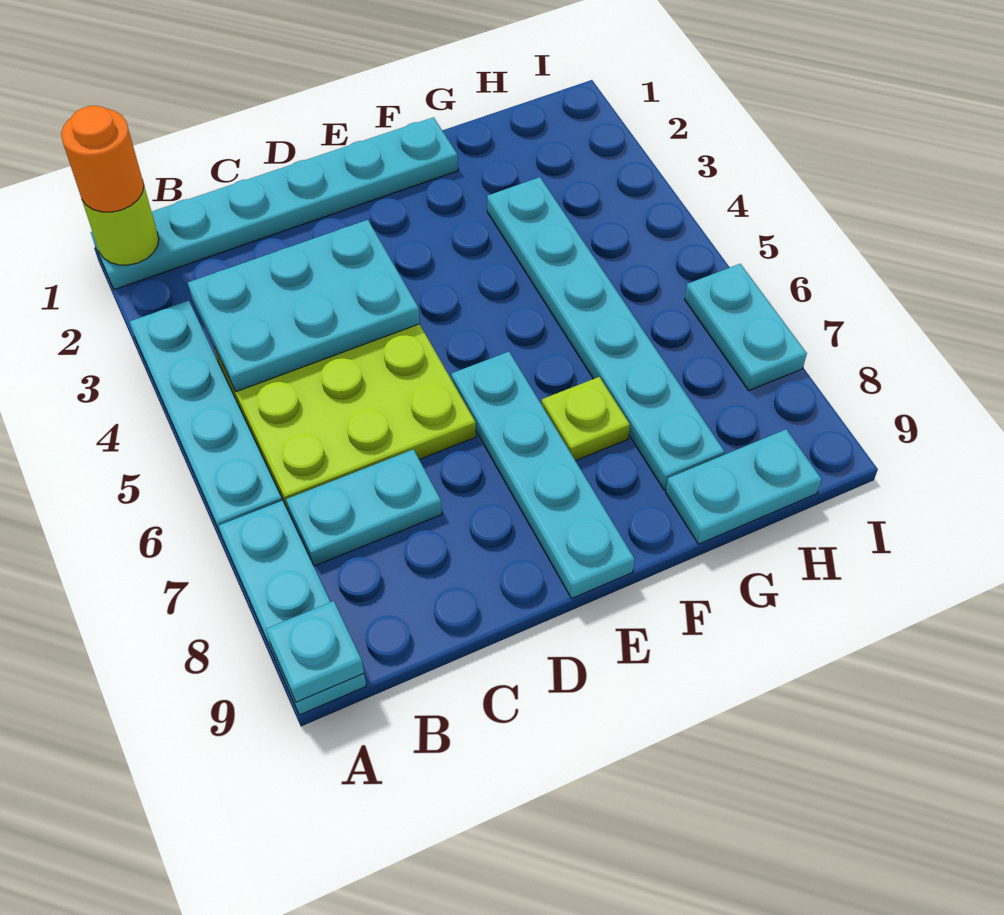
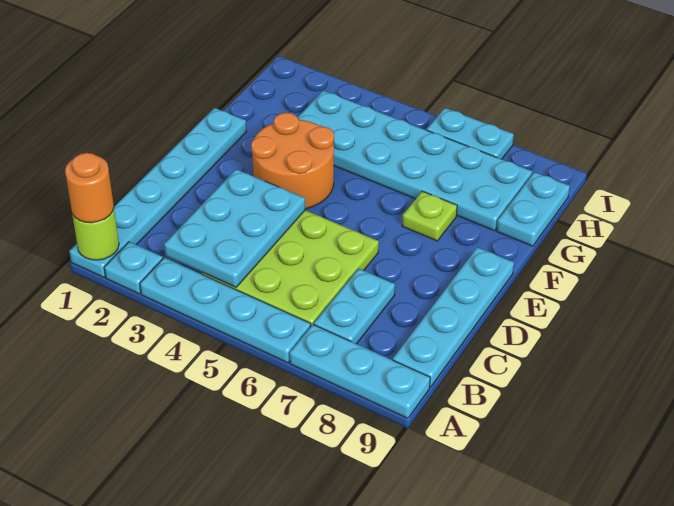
cyan 1x1 plate [266,601,364,702] -> cyan 1x1 plate moved to [104,242,163,294]
none -> orange 2x2 round brick [251,113,334,209]
cyan 1x4 plate [451,352,635,599] -> cyan 1x4 plate turned to [393,247,514,387]
cyan 1x6 plate [487,177,725,490] -> cyan 2x6 plate [297,91,532,231]

